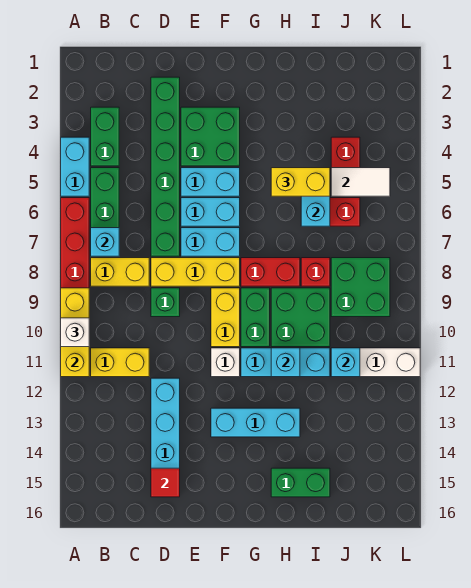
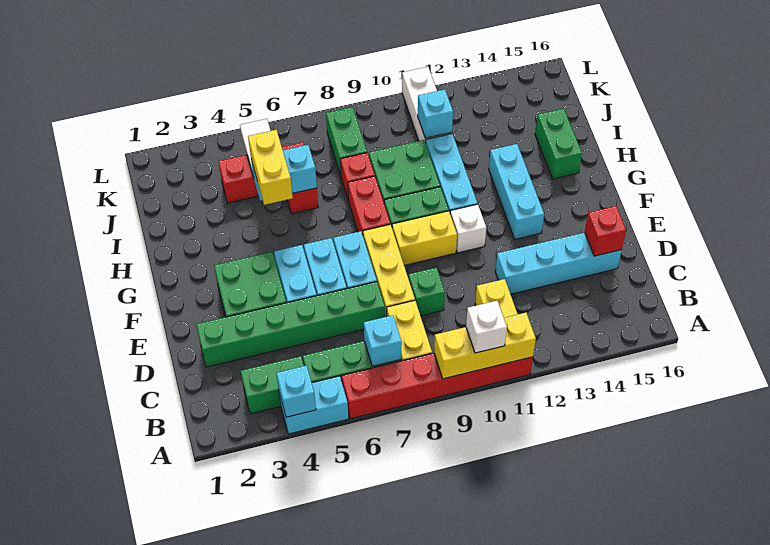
red 1x1 tile [151,468,180,497] -> red 1x1 brick [585,206,626,256]
cyan 1x1 brick [271,348,300,377] -> cyan 1x1 brick moved to [276,366,316,417]
green 2x2 brick [331,258,390,317] -> green 1x2 brick [326,107,367,176]

